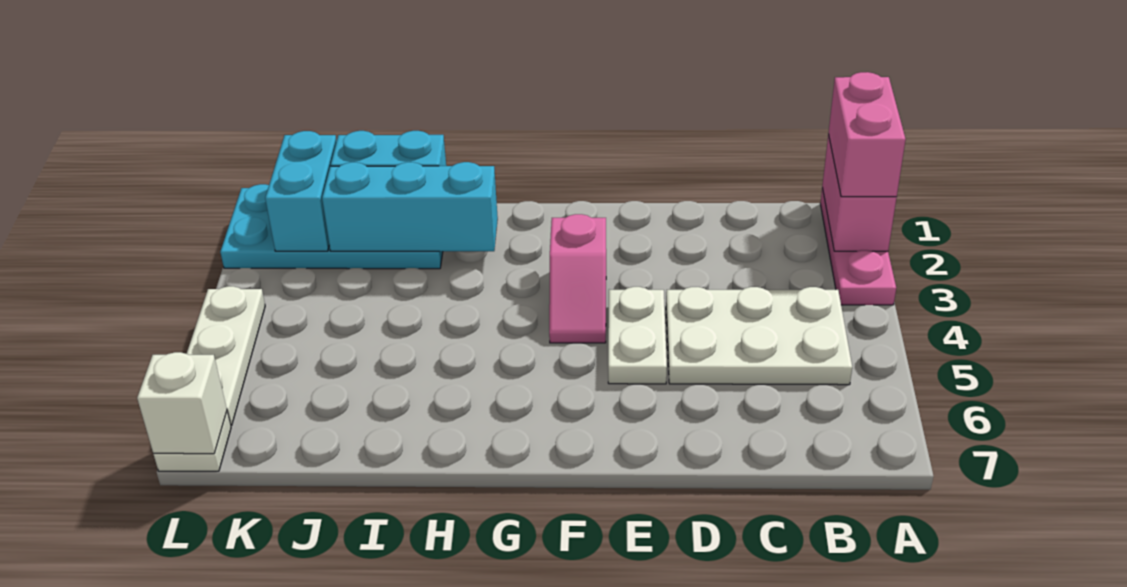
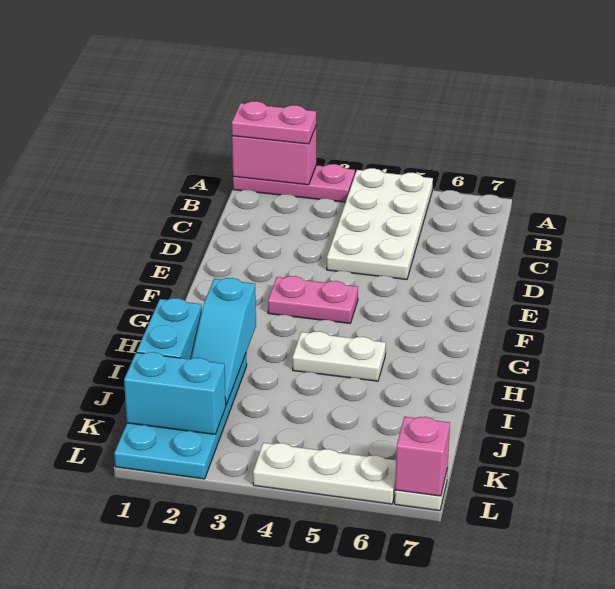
pink 1x2 brick [828,72,906,197] -> pink 1x2 plate [232,101,316,144]
white 2x3 plate [666,287,852,385] -> white 2x4 plate [327,168,433,279]
white 1x2 plate [608,287,667,384] -> white 1x2 plate moved to [292,331,386,381]
pink 1x2 slope [549,214,606,343] -> pink 1x2 plate [268,276,358,323]
cyan 1x3 brick [322,162,498,252] -> cyan 1x3 slope [191,278,256,405]
white 1x1 brick [137,352,227,454] -> pink 1x1 brick [395,417,450,496]

